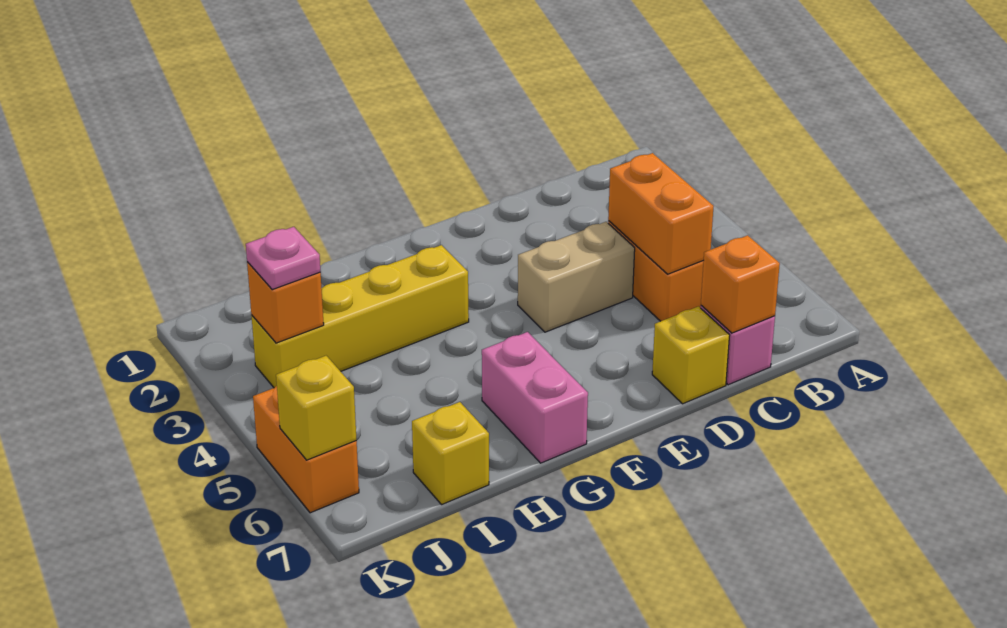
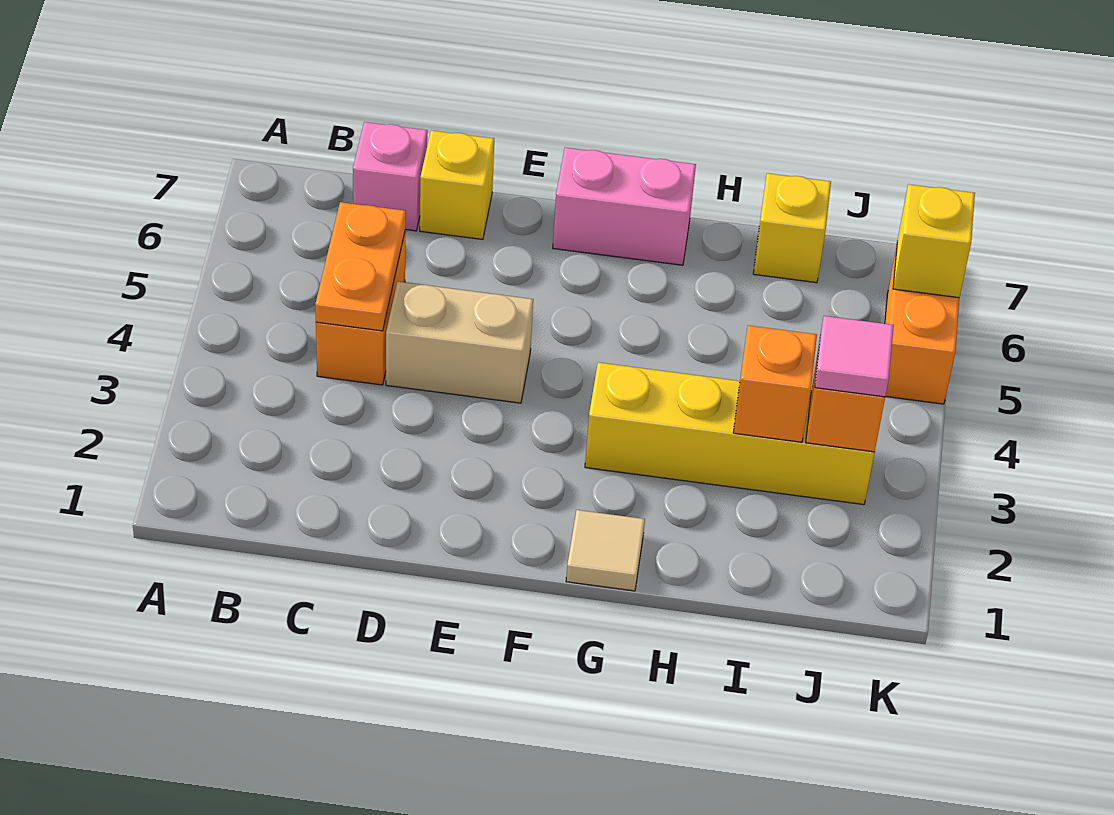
orange 1x2 brick [608,153,714,274] -> orange 1x2 plate [315,202,406,331]
orange 1x1 brick [701,235,780,333] -> orange 1x1 brick moved to [733,325,817,442]
none -> tan 1x1 tile [566,510,645,591]
pink 1x2 brick [482,332,588,463] -> pink 1x2 brick turned to [553,148,696,265]
pink 1x1 plate [246,227,321,290] -> pink 1x1 tile [815,316,894,397]

